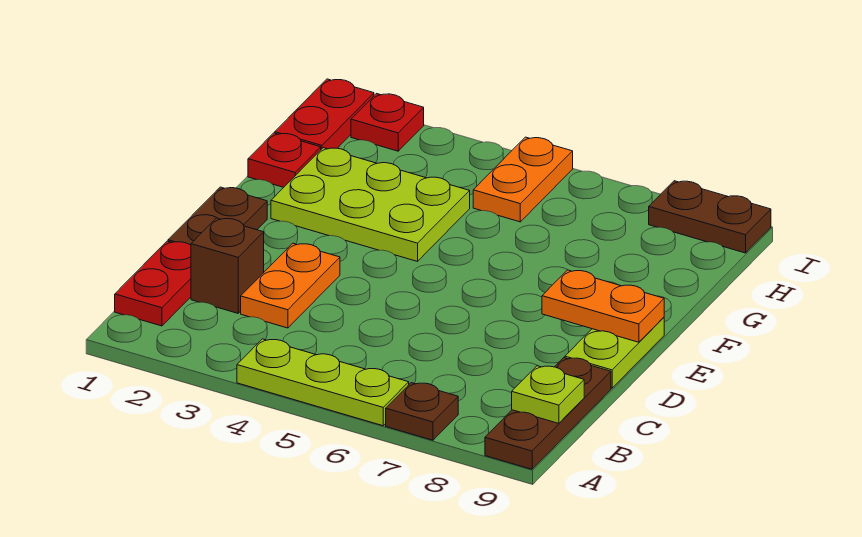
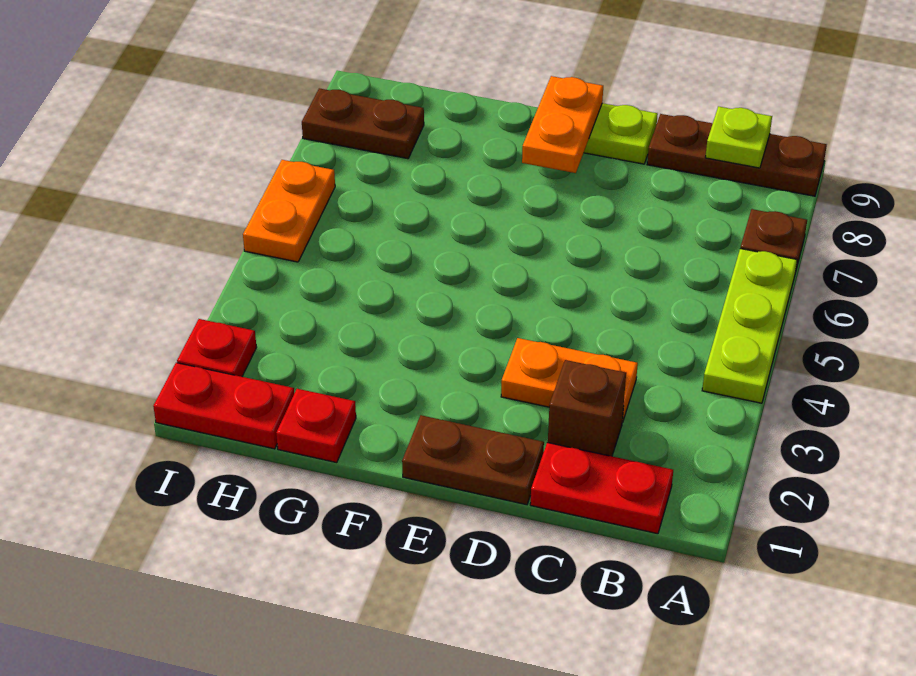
lime 2x3 plate [271,148,470,261] -> none
orange 1x2 plate [473,137,573,222] -> orange 1x2 plate turned to [243,160,335,262]
brown 1x2 plate [649,181,771,253] -> brown 1x2 plate turned to [302,88,424,159]

